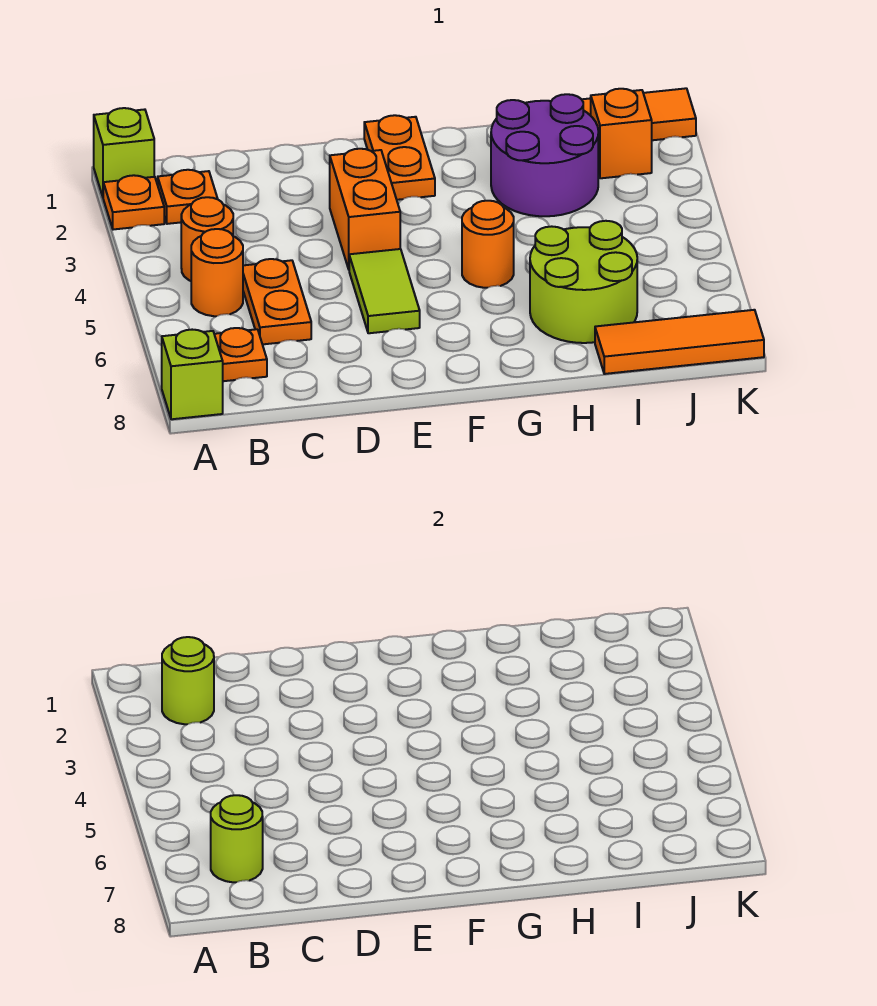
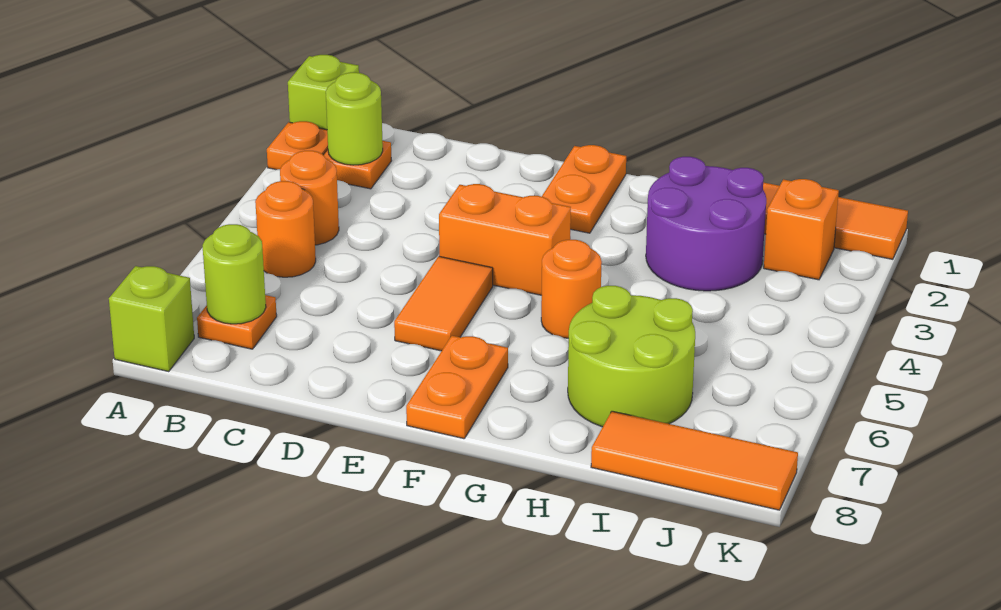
orange 1x2 plate [243,259,311,344] -> orange 1x2 plate moved to [406,336,508,439]
orange 1x2 brick [330,149,400,269] -> orange 1x2 brick turned to [439,184,571,295]
lime 1x2 tile [349,249,420,333] -> orange 1x2 tile [394,256,493,351]

